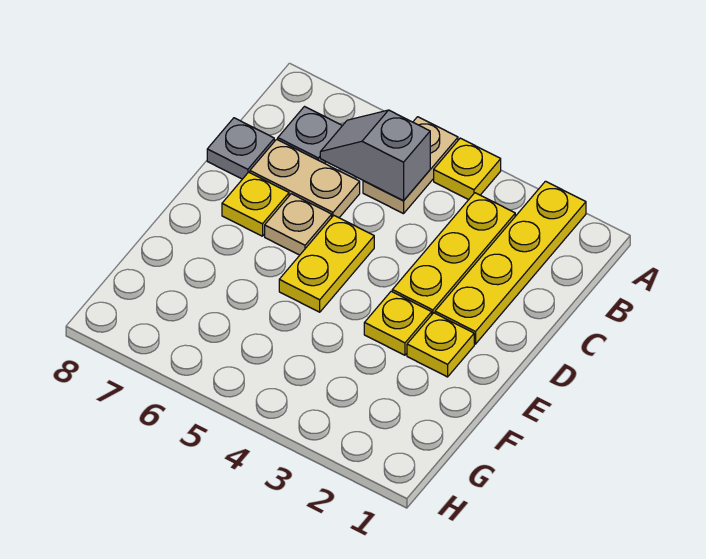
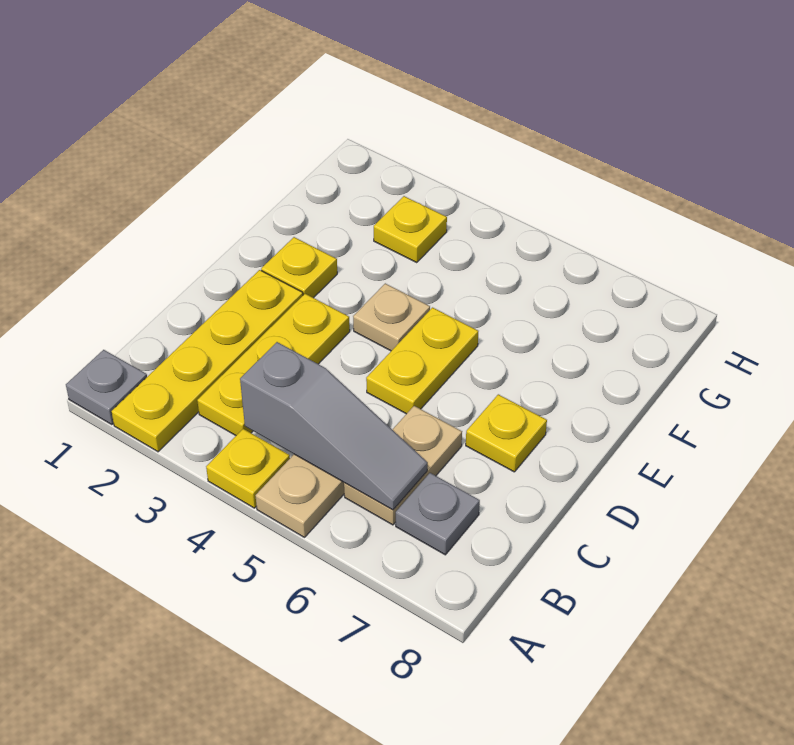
grey 1x2 slope [320,110,430,201] -> grey 1x3 slope [240,342,428,510]
tan 1x2 plate [250,139,360,218] -> tan 1x2 plate turned to [344,406,462,525]
grey 1x1 plate [207,118,274,179] -> grey 1x1 plate moved to [66,350,147,425]
tan 1x1 plate [265,194,332,255] -> tan 1x1 plate moved to [353,283,430,351]
yellow 1x1 plate [364,291,432,355] -> yellow 1x1 plate moved to [374,196,447,263]

